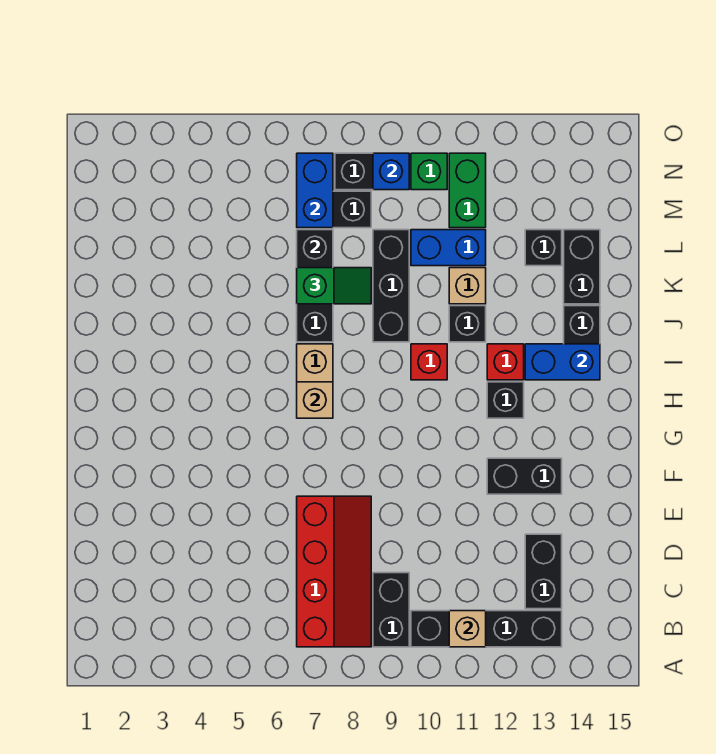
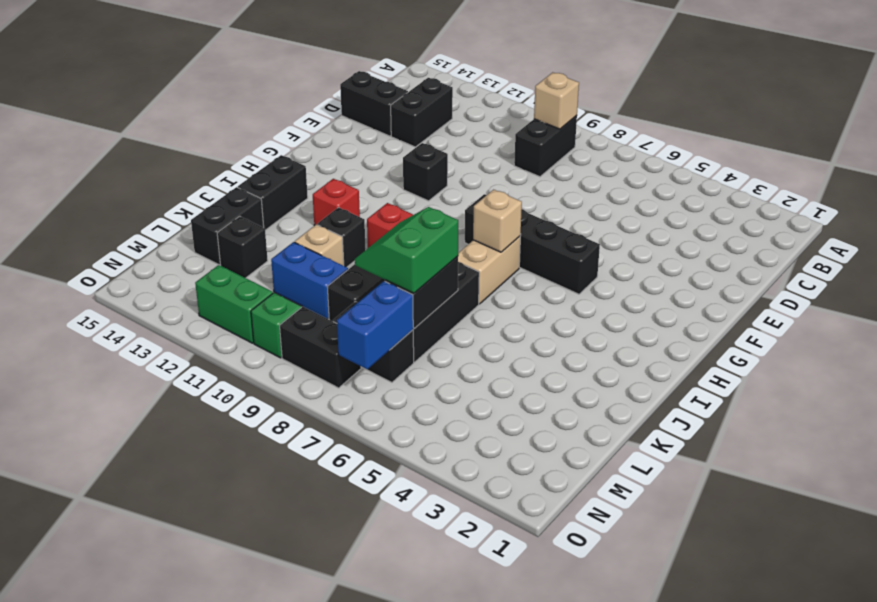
red 2x4 slope [297,496,371,647] -> none
black 1x4 brick [411,611,562,647] -> black 1x4 brick moved to [465,194,600,294]
tan 1x1 brick [449,611,486,647] -> tan 1x1 brick moved to [534,72,579,129]
black 1x2 brick [487,458,562,494] -> black 1x2 brick moved to [340,71,408,136]
black 1x1 brick [487,382,524,418] -> black 1x1 brick moved to [403,143,448,201]
blue 1x2 brick [525,344,600,380] -> none
green 1x2 slope [297,268,371,304] -> green 2x2 slope [355,207,458,293]
green 1x2 brick [449,153,486,228] -> green 1x2 brick turned to [195,265,273,343]
blue 1x1 brick [373,153,409,190] -> none

